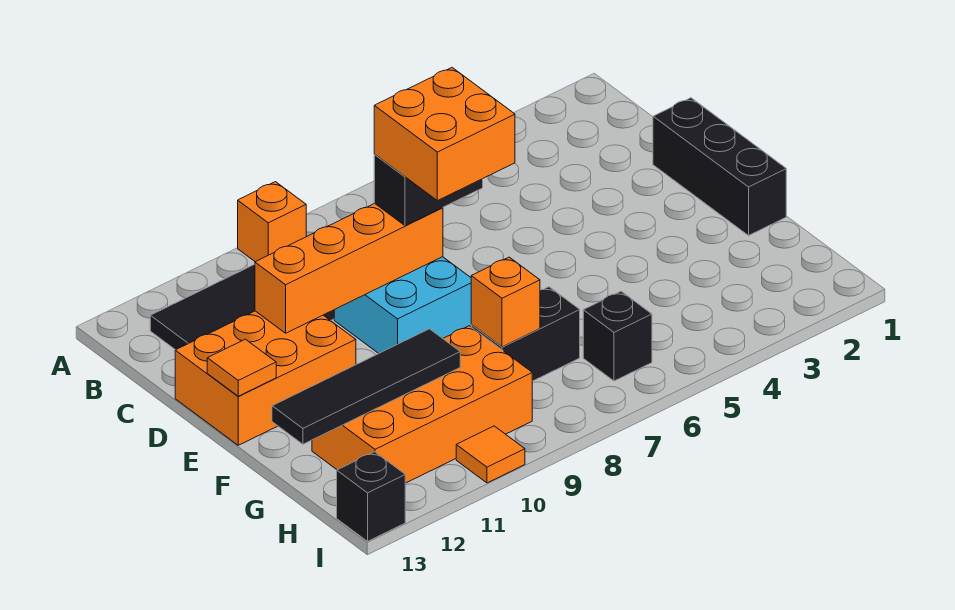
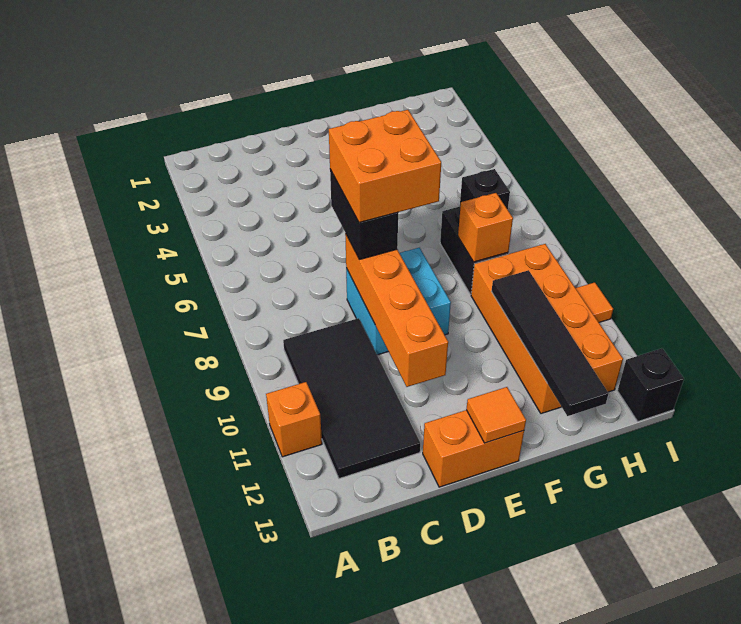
orange 1x1 brick [238,182,306,262] -> orange 1x1 brick moved to [266,382,322,457]
black 1x3 brick [653,98,786,235] -> none
orange 2x3 brick [175,311,356,445] -> orange 1x2 brick [423,410,524,487]

